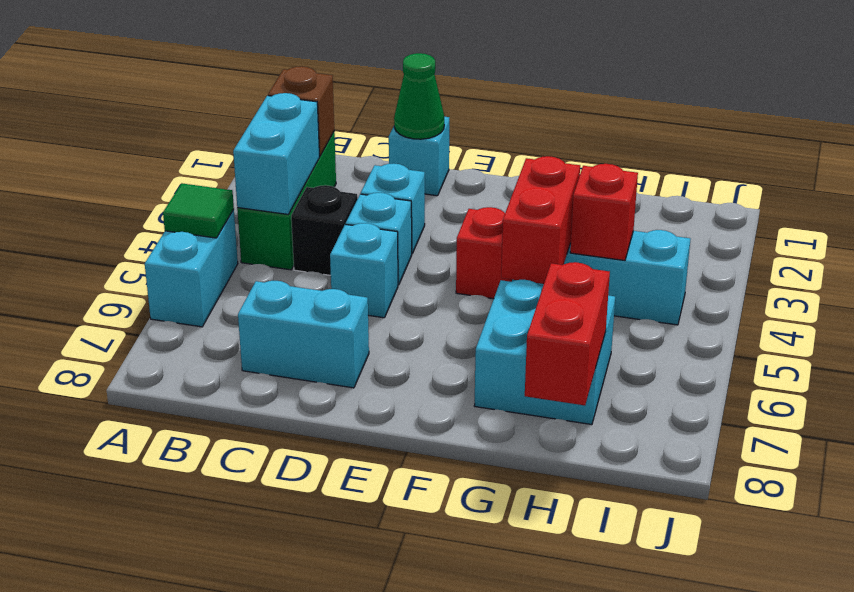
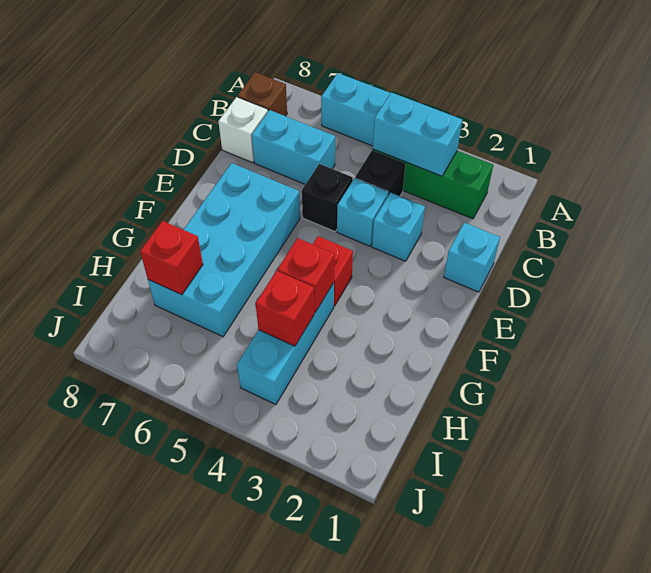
green 1x1 tile [163,183,234,238] -> none
brown 1x1 brick [268,66,334,156] -> brown 1x1 brick moved to [237,72,287,116]
cyan 1x2 brick [238,281,369,388] -> cyan 1x2 brick turned to [252,110,335,184]
none -> white 1x1 brick [218,97,268,163]
green 1x1 cone [394,53,444,139] -> none
cyan 1x1 brick [330,223,398,318] -> black 1x1 brick [302,164,353,231]
red 1x2 brick [501,156,580,284] -> red 1x1 brick [277,238,334,312]
cyan 2x2 brick [474,280,615,425] -> cyan 2x4 brick [148,163,300,337]
red 1x2 brick [525,262,610,405] -> red 1x1 brick [140,221,203,295]

